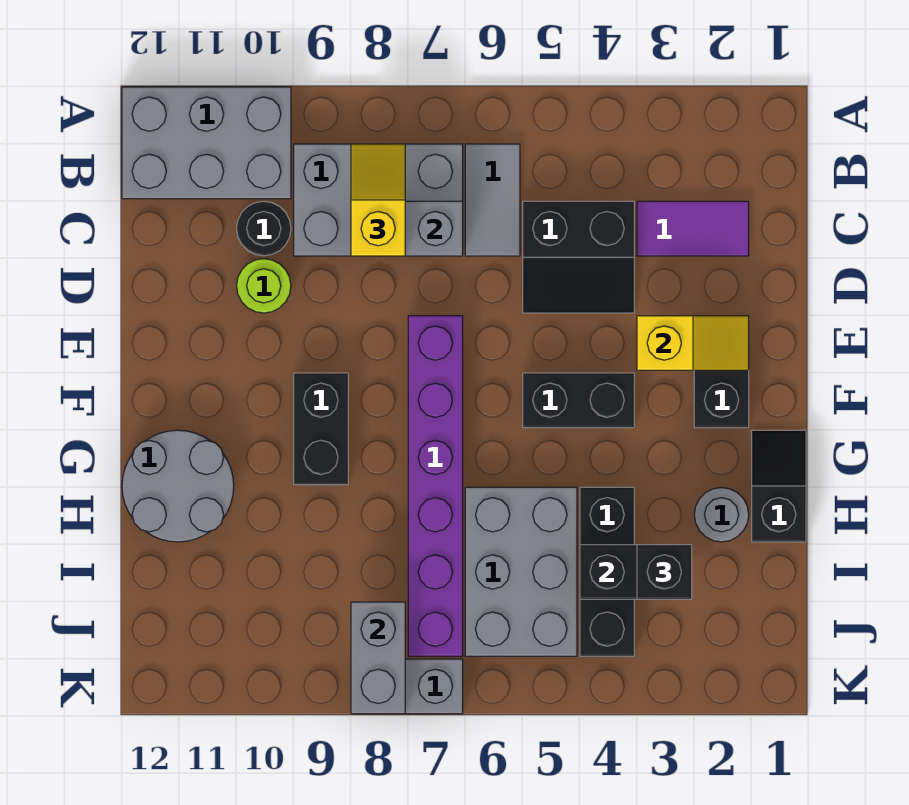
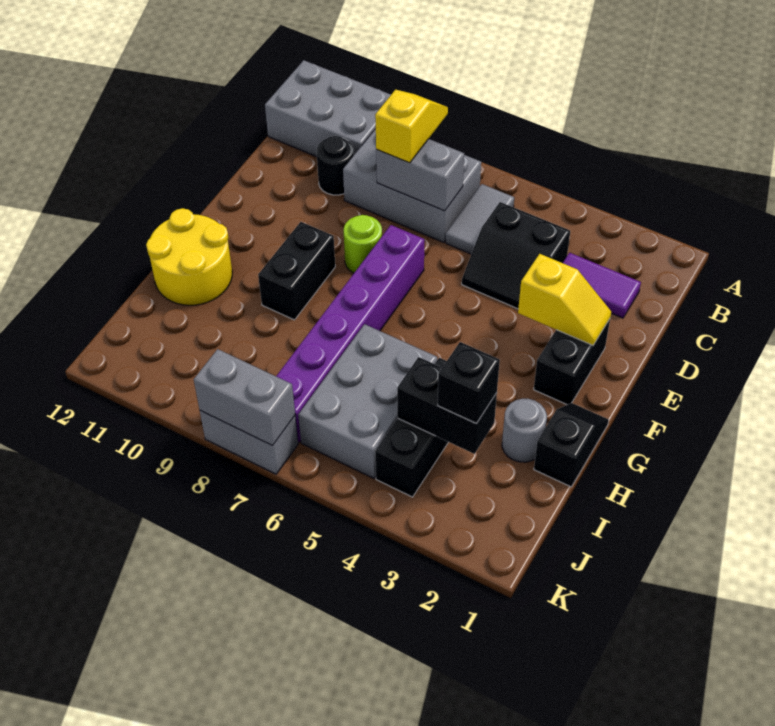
lime 1x1 round brick [237,259,291,313] -> lime 1x1 round brick moved to [344,215,382,273]
black 1x2 brick [523,373,634,428] -> none
grey 2x2 round brick [122,430,234,542] -> yellow 2x2 round brick [146,208,232,305]
grey 1x2 brick [351,602,405,714] -> grey 1x2 brick turned to [194,349,295,446]

